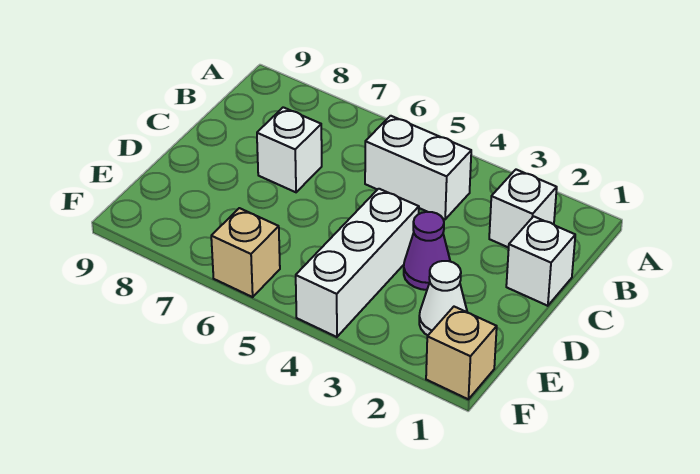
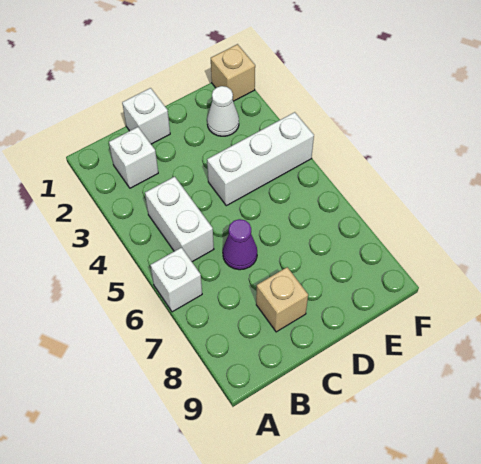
white 1x1 brick [257,107,322,192] -> white 1x1 brick moved to [150,248,202,312]
purple 1x1 cone [404,212,450,290] -> purple 1x1 cone moved to [223,219,257,270]
tan 1x1 brick [211,208,280,297] -> tan 1x1 brick moved to [256,267,308,332]

